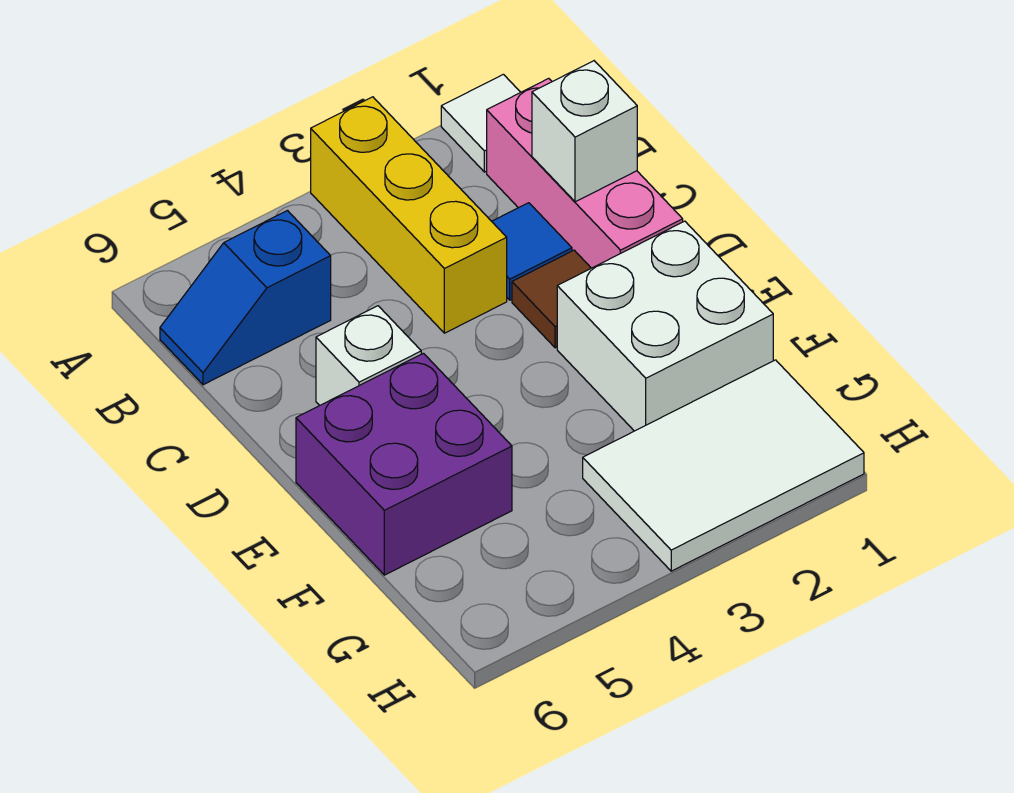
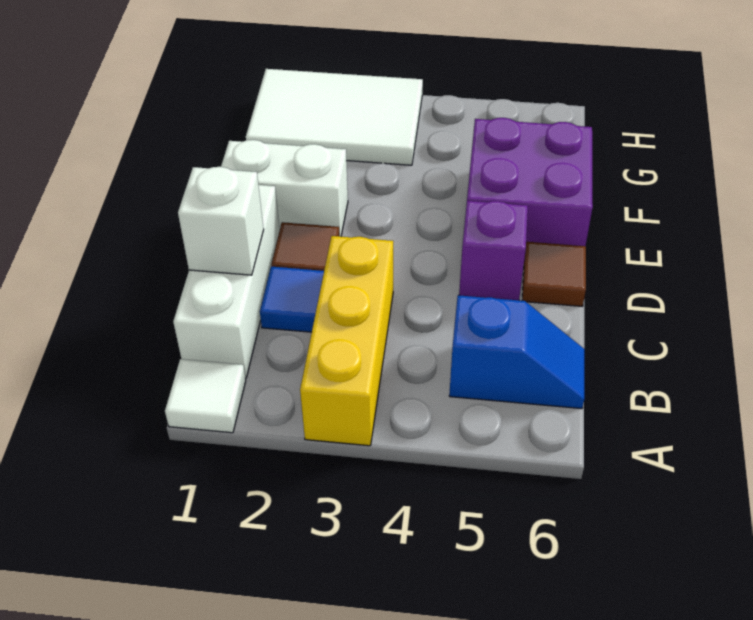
pink 1x3 brick [487,78,683,268] -> white 1x3 brick [173,185,280,378]
white 1x1 brick [316,306,421,405] -> purple 1x1 brick [459,201,528,300]
none -> brown 1x1 tile [522,242,586,306]
white 2x2 brick [557,221,773,431] -> white 1x2 brick [221,140,348,237]

